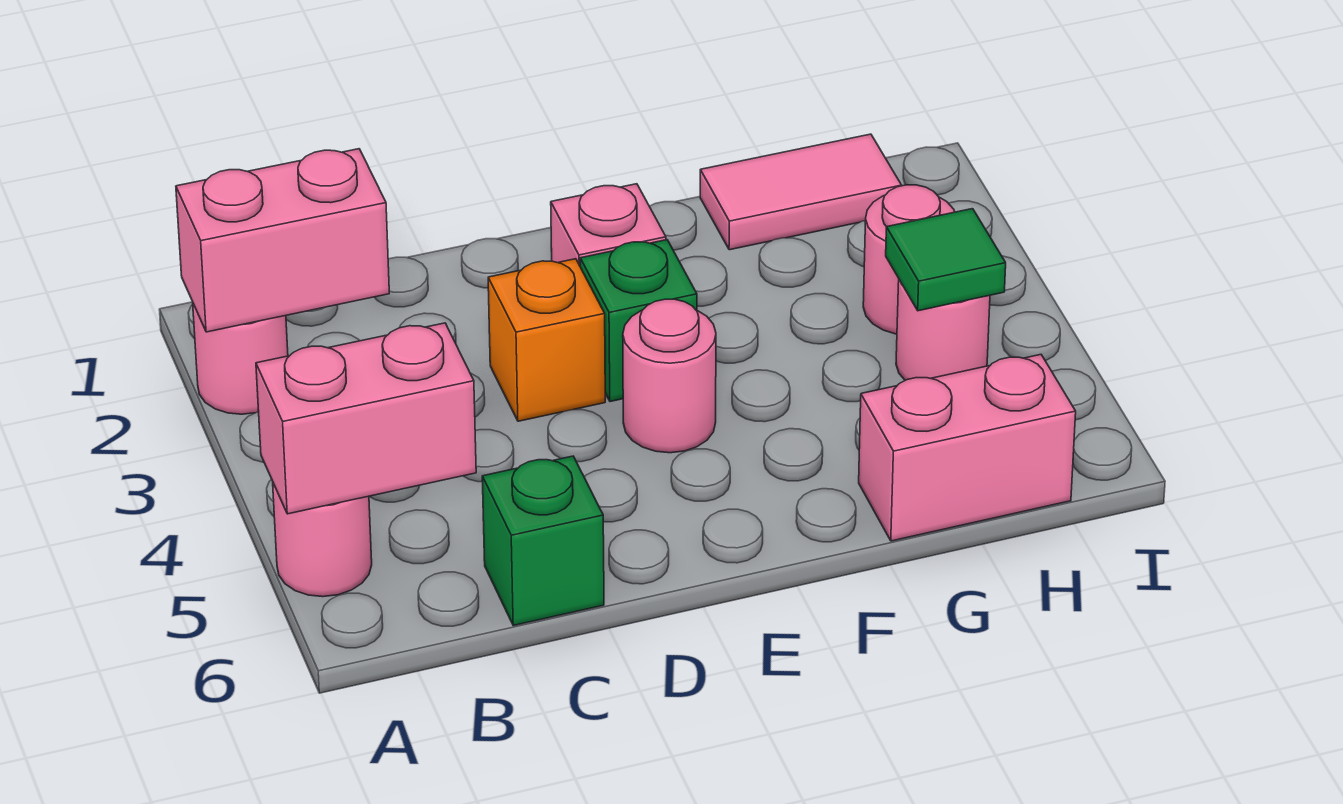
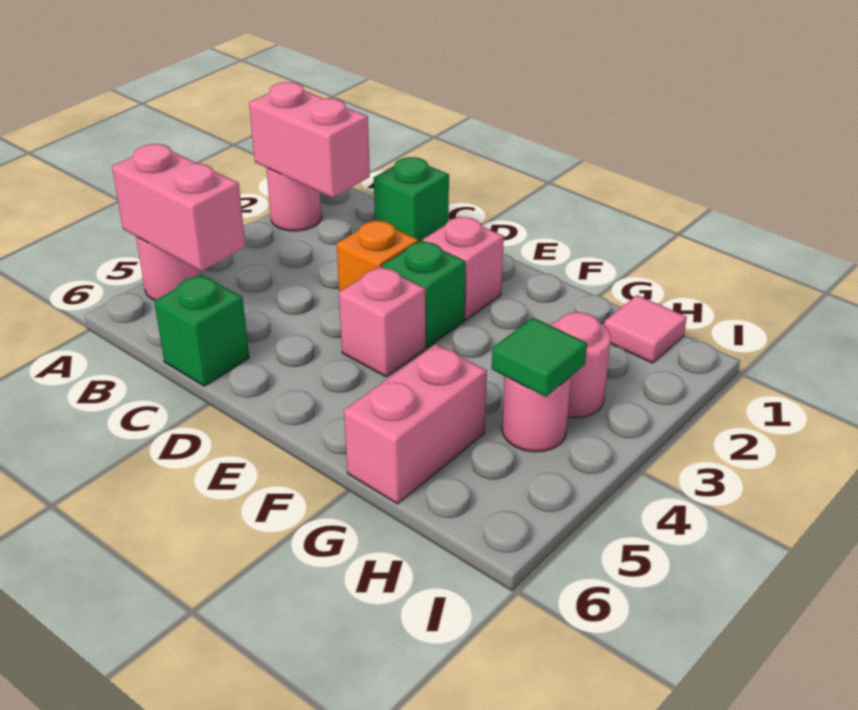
none -> green 1x1 brick [374,157,449,241]
pink 1x1 round brick [623,299,716,453] -> pink 1x1 brick [339,267,426,377]
pink 1x2 tile [700,134,902,250] -> pink 1x1 tile [604,295,687,363]
pink 1x2 brick [859,355,1076,541] -> pink 1x2 brick turned to [344,344,487,504]

